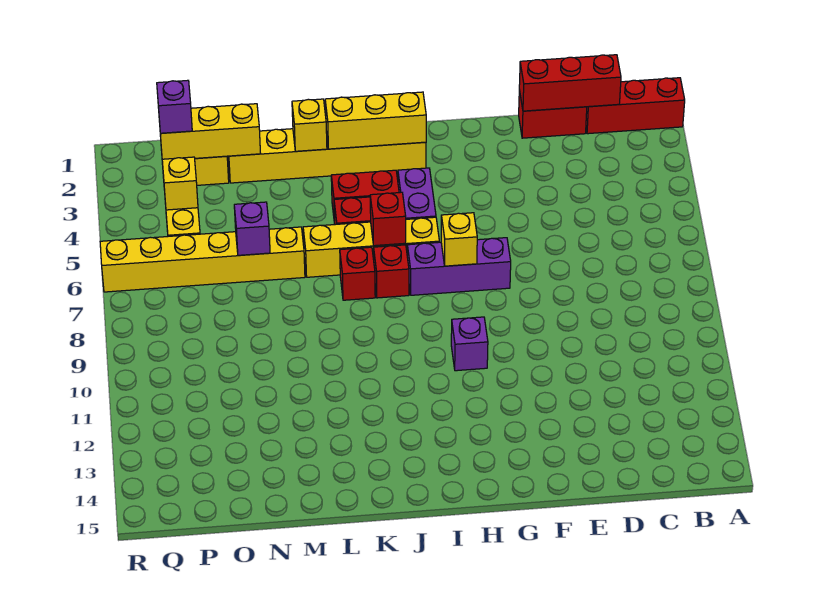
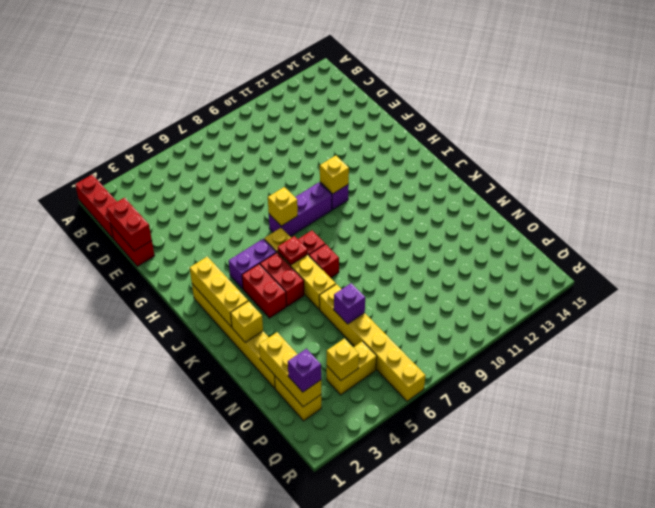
red 1x3 brick [519,55,621,111] -> red 1x2 brick [107,198,152,251]
purple 1x3 brick [407,238,511,295] -> purple 1x3 brick turned to [269,183,332,237]
none -> yellow 1x1 brick [320,156,349,194]
red 1x1 brick [370,192,406,246] -> red 1x1 plate [278,236,308,265]

